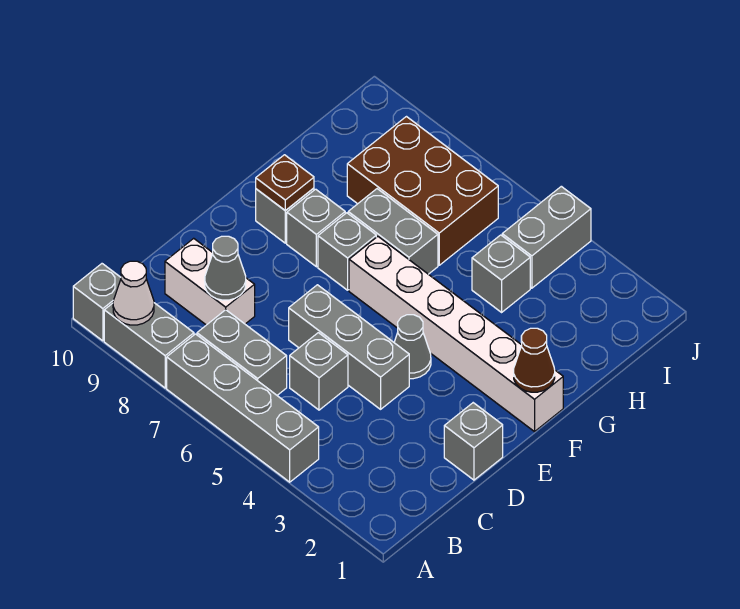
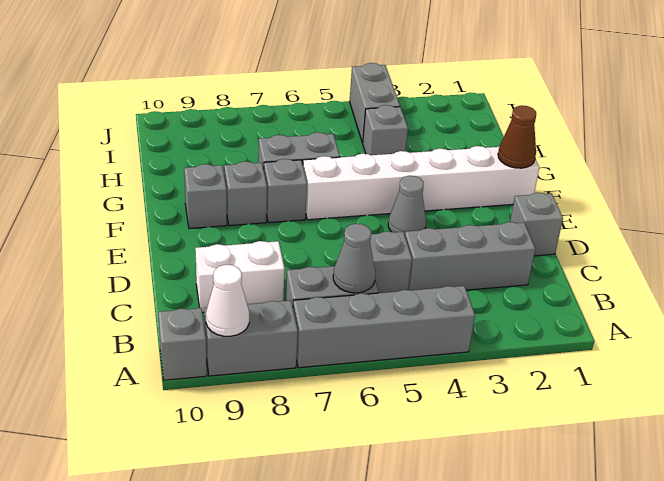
grey 1x1 cone [205,236,246,300] -> grey 1x1 cone moved to [333,224,375,293]
grey 1x3 brick [289,285,409,409] -> grey 1x3 brick moved to [405,222,535,290]
brown 1x1 plate [256,155,314,211] -> none
brown 2x3 brick [347,117,498,265] -> none

